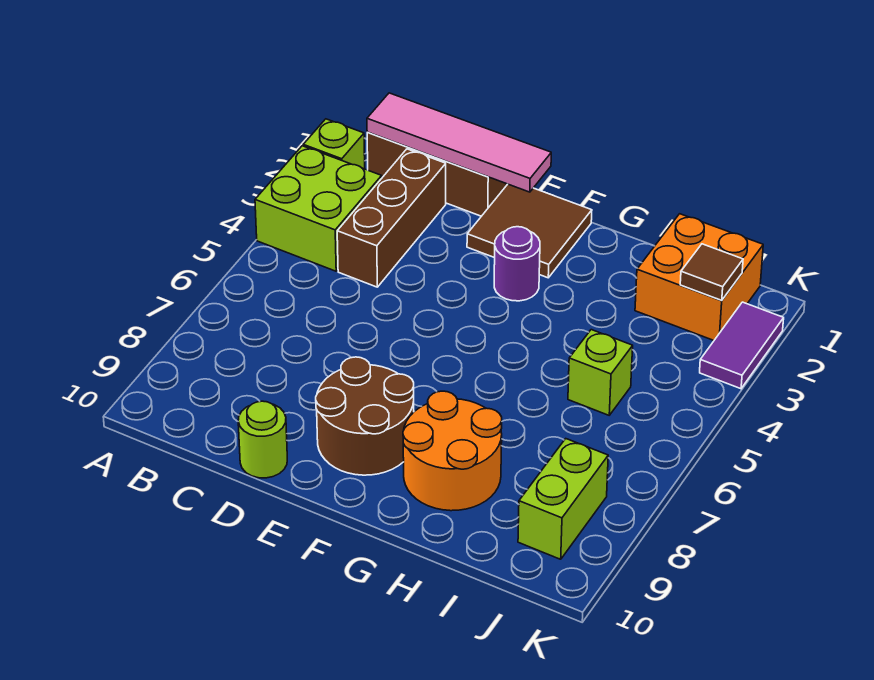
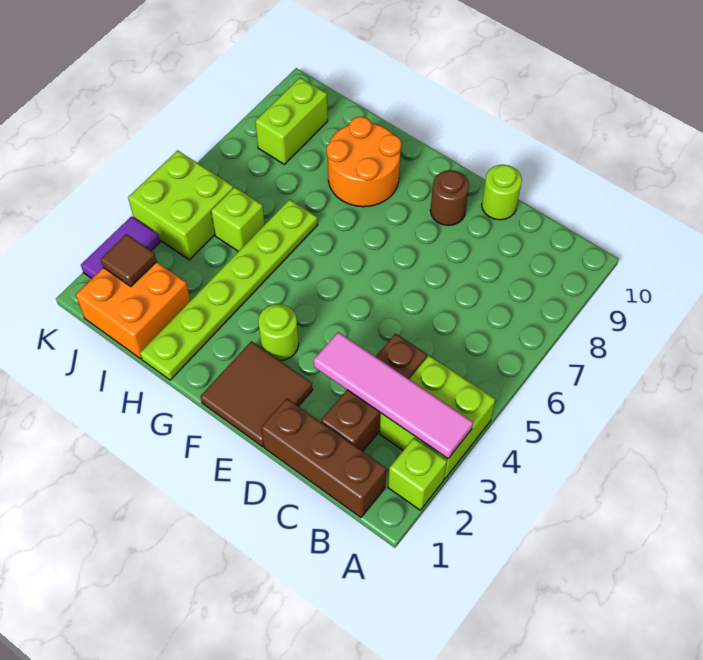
pink 1x4 tile [367,93,551,192] -> pink 1x4 tile moved to [314,332,473,459]
brown 2x2 round brick [316,357,414,475] -> brown 1x1 round brick [430,170,469,225]
purple 1x1 round brick [494,227,540,301] -> lime 1x1 round brick [258,304,299,360]
none -> lime 1x6 plate [140,199,318,380]
none -> lime 2x2 brick [128,150,233,260]

